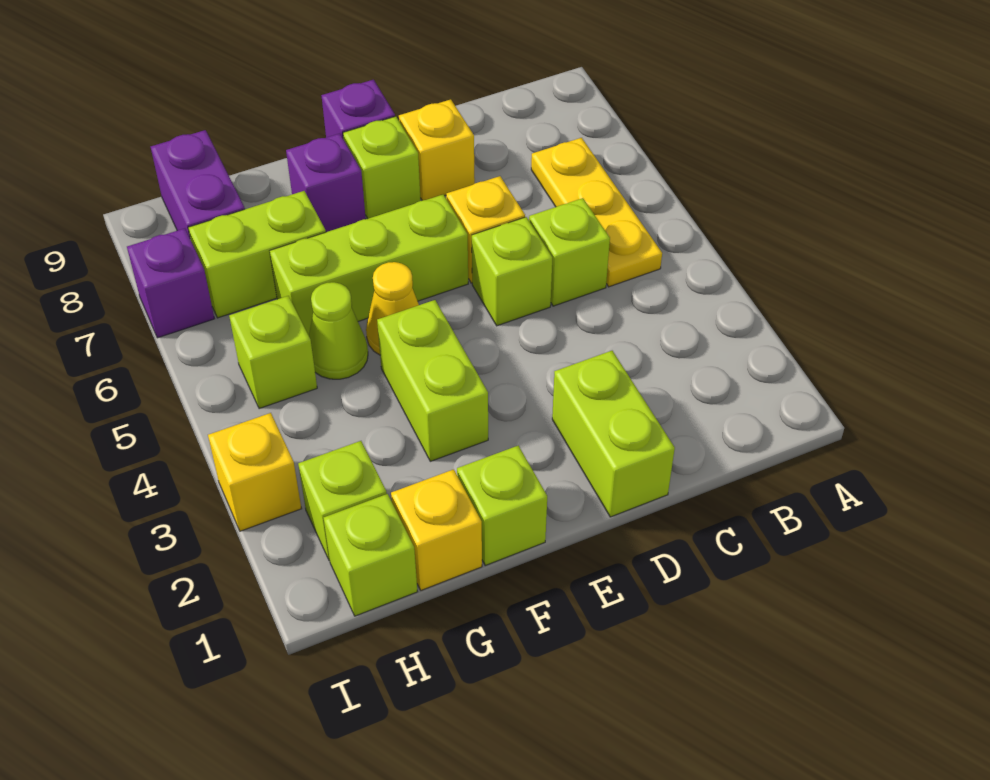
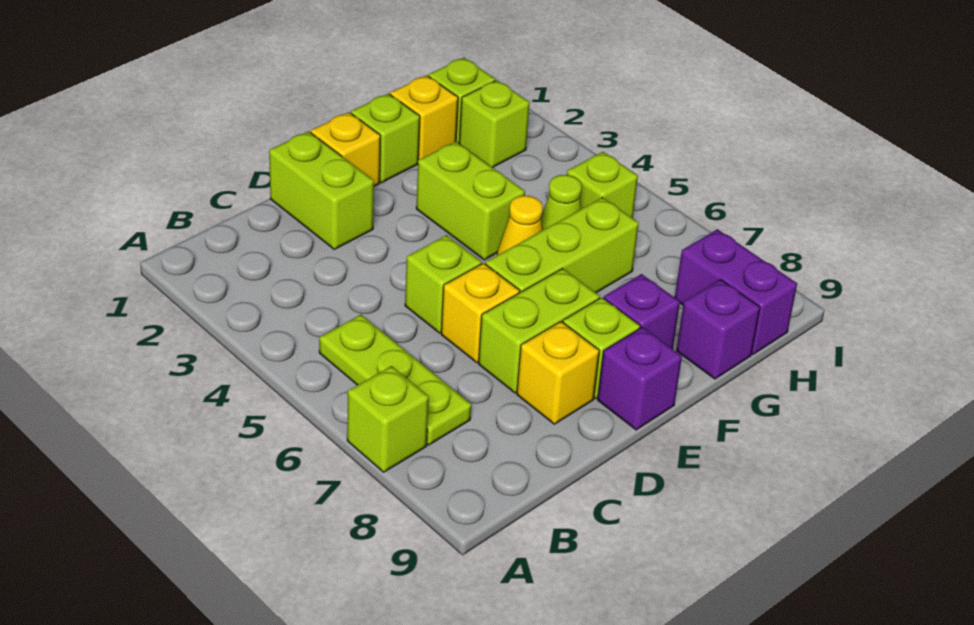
yellow 1x3 plate [531,138,662,287] -> lime 1x3 plate [319,315,471,445]
lime 1x1 brick [529,198,610,306] -> lime 1x1 brick moved to [347,366,429,472]
lime 1x2 brick [188,191,326,318] -> lime 1x2 brick moved to [478,269,600,393]
yellow 1x1 brick [208,413,302,531] -> yellow 1x1 brick moved to [311,112,381,186]
purple 1x1 brick [127,228,214,338] -> purple 1x1 brick moved to [676,280,760,379]

